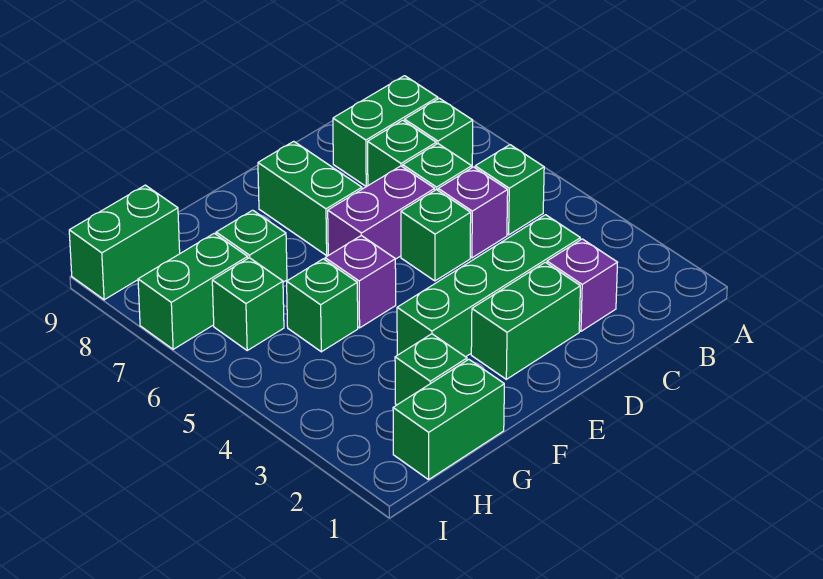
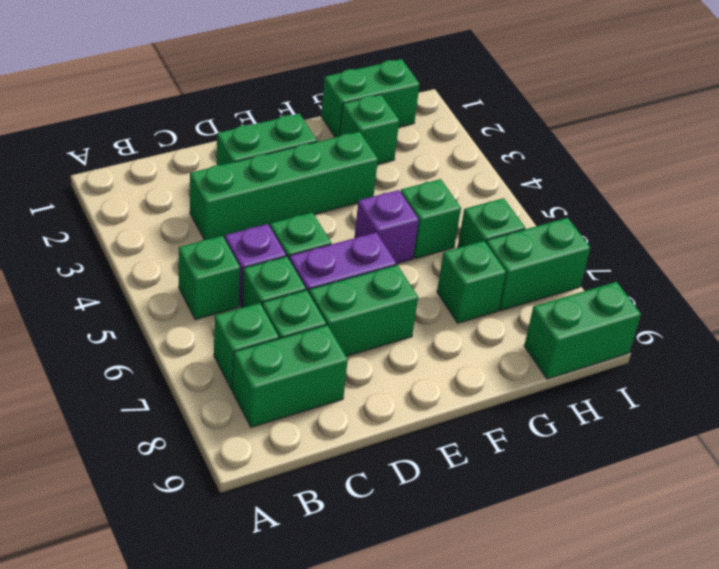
purple 1x1 brick [547,239,618,331] -> none
green 1x2 brick [258,141,362,255] -> green 1x2 brick turned to [309,265,418,356]

